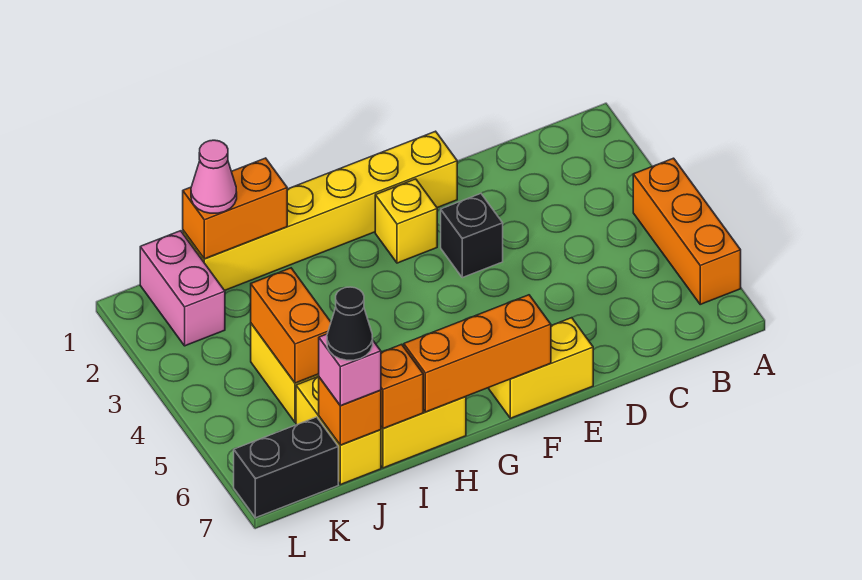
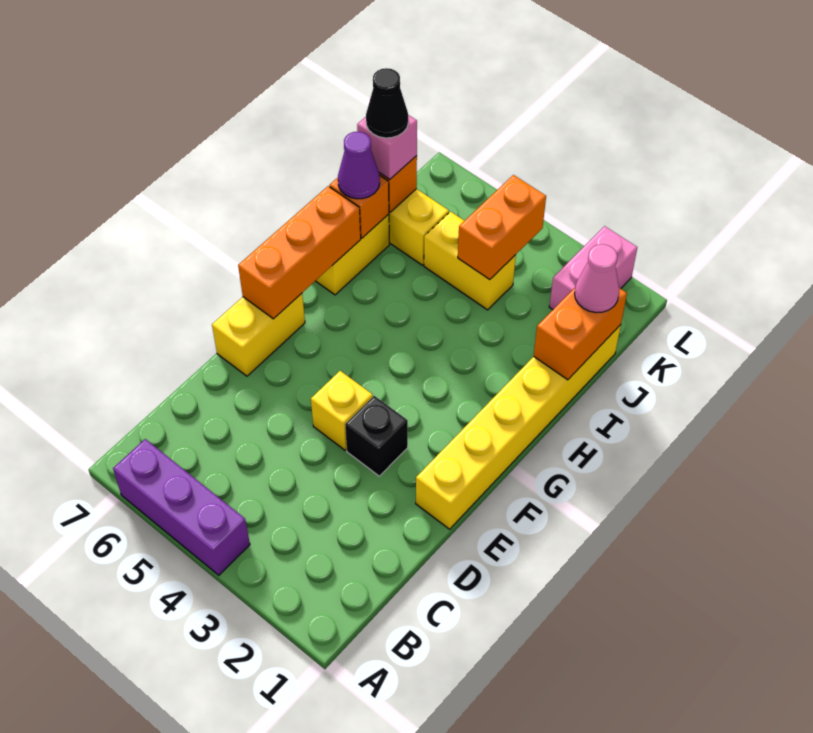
orange 1x3 brick [633,158,741,304] -> purple 1x3 brick [113,439,250,575]
yellow 1x1 brick [375,179,437,263] -> yellow 1x1 brick moved to [311,371,373,450]
none -> purple 1x1 cone [338,132,380,199]
orange 1x2 brick [251,268,331,383] -> orange 1x2 brick turned to [458,175,546,280]
pink 1x2 brick [140,231,225,346] -> pink 1x2 brick turned to [549,226,637,310]
black 1x2 brick [234,417,338,518] -> none

